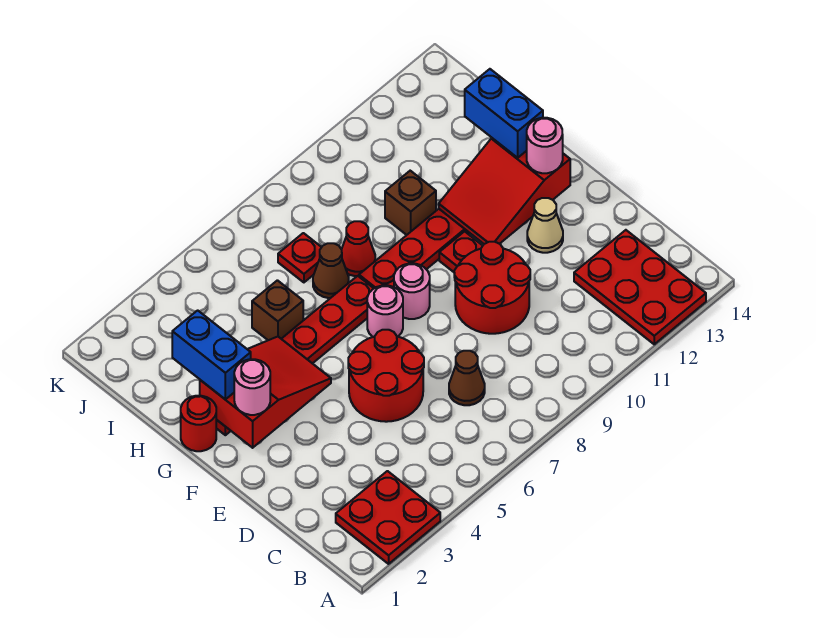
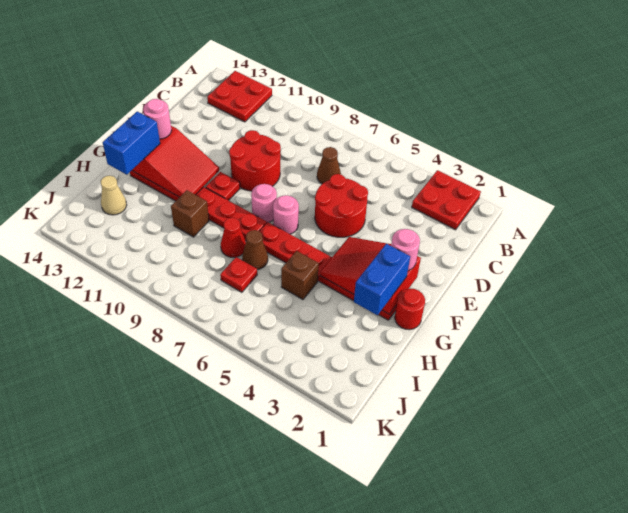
red 2x3 plate [574,230,706,344] -> red 2x2 plate [207,71,272,122]
tan 1x1 cone [527,198,563,253] -> tan 1x1 cone moved to [101,176,127,215]

